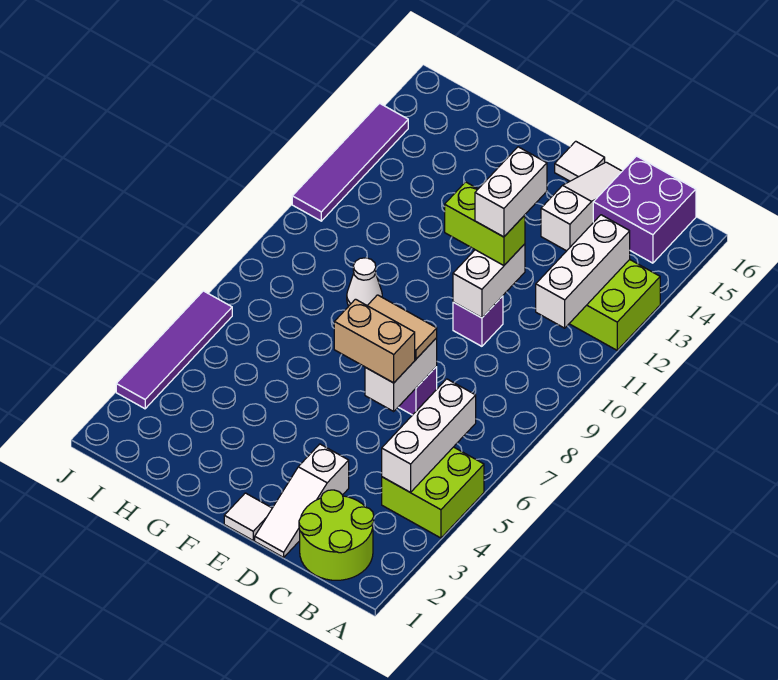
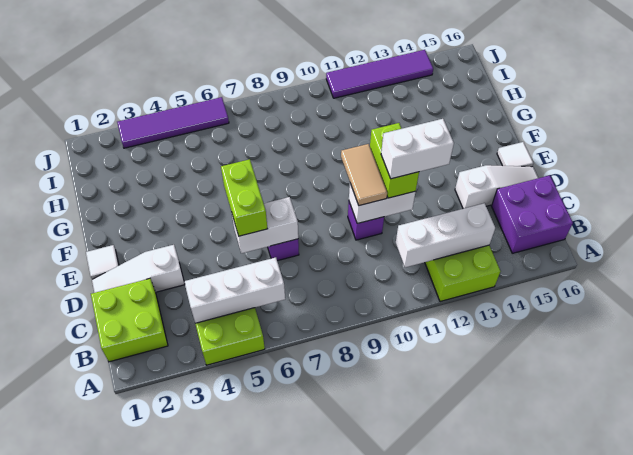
lime 2x2 round brick [299,490,374,580] -> lime 2x2 brick [91,279,168,362]
tan 1x2 brick [334,299,415,383] -> lime 1x2 brick [221,159,267,236]
tan 1x2 tile [367,295,437,359] -> tan 1x2 tile moved to [341,144,387,206]
white 1x1 cone [347,258,382,306] -> none

